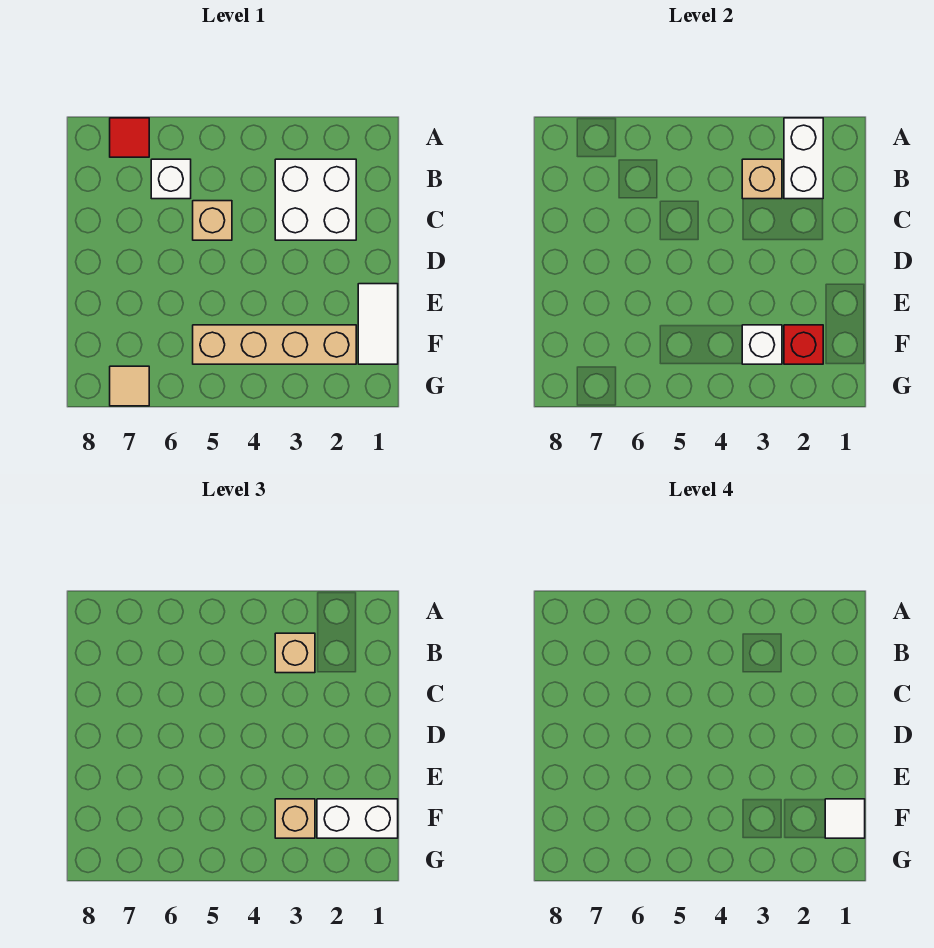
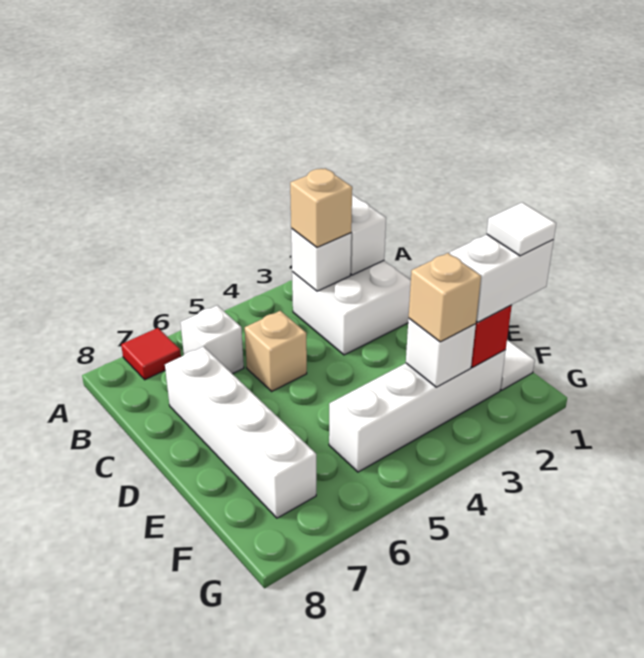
tan 1x1 brick [742,159,782,199] -> white 1x1 brick [291,229,351,291]
none -> white 1x4 brick [165,346,316,518]
tan 1x4 brick [193,325,356,364] -> white 1x4 brick [329,350,506,472]
tan 1x1 tile [110,366,149,406] -> none

